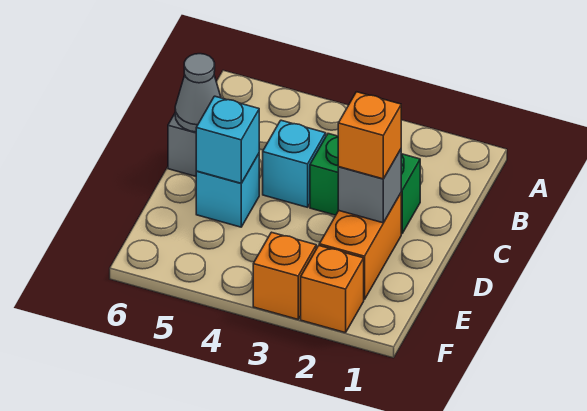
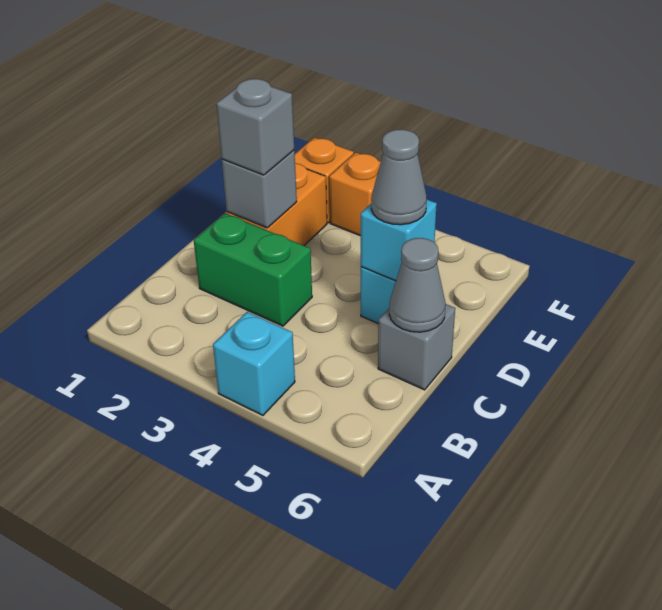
cyan 1x1 brick [263,120,326,207] -> cyan 1x1 brick moved to [213,312,295,415]
orange 1x1 brick [338,92,401,179] -> grey 1x1 brick [216,79,294,175]
none -> grey 1x1 cone [371,130,427,225]

